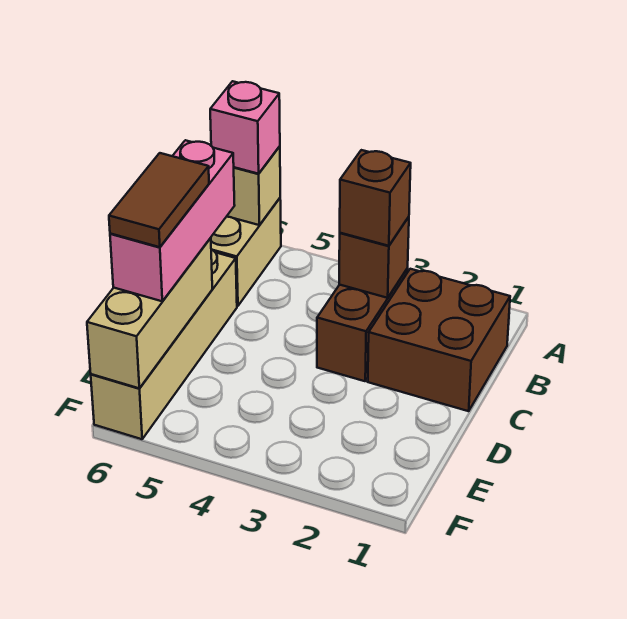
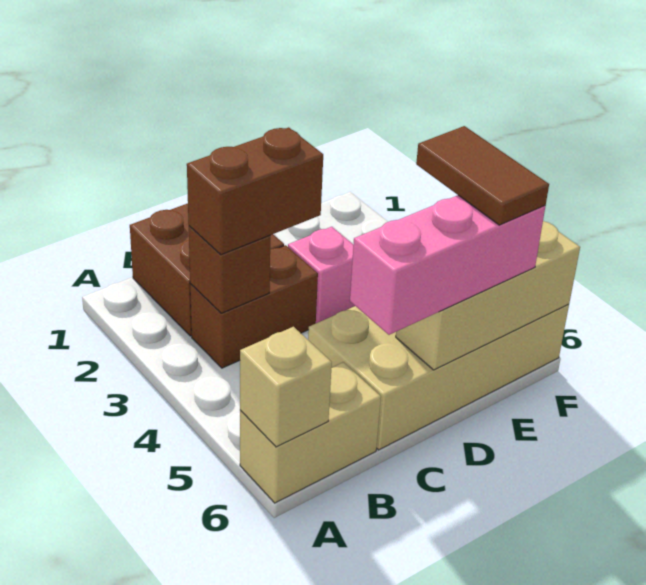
pink 1x1 brick [210,81,280,174] -> pink 1x1 brick moved to [288,227,355,323]
brown 1x1 brick [340,150,411,246] -> brown 1x2 brick [187,127,323,255]
tan 1x4 brick [91,250,237,439] -> tan 2x4 brick [308,304,569,450]
brown 1x2 tile [109,153,209,247] -> brown 1x2 tile turned to [416,126,549,225]

